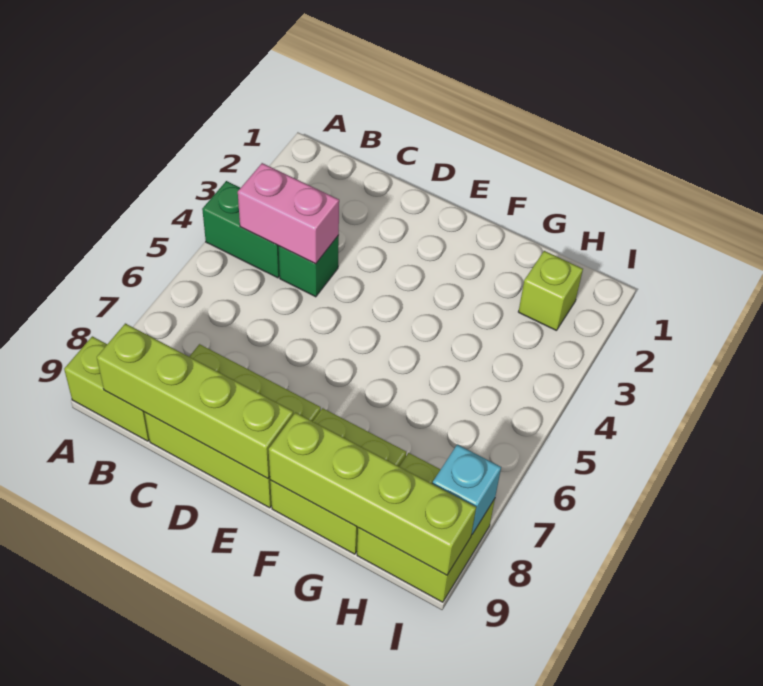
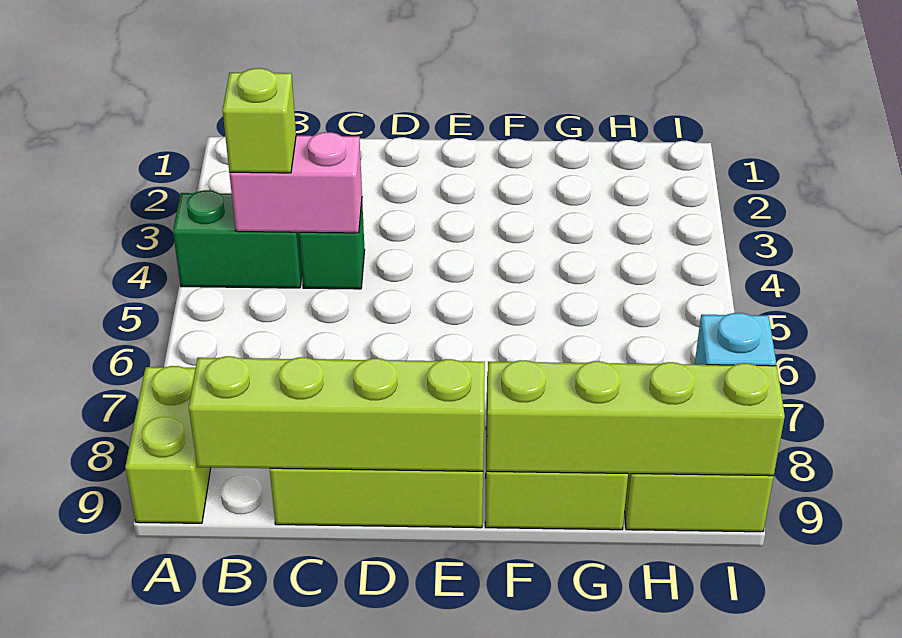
lime 1x2 brick [64,336,149,441] -> lime 1x2 brick turned to [125,366,211,523]
lime 1x1 brick [518,251,583,331] -> lime 1x1 brick moved to [223,68,296,173]

